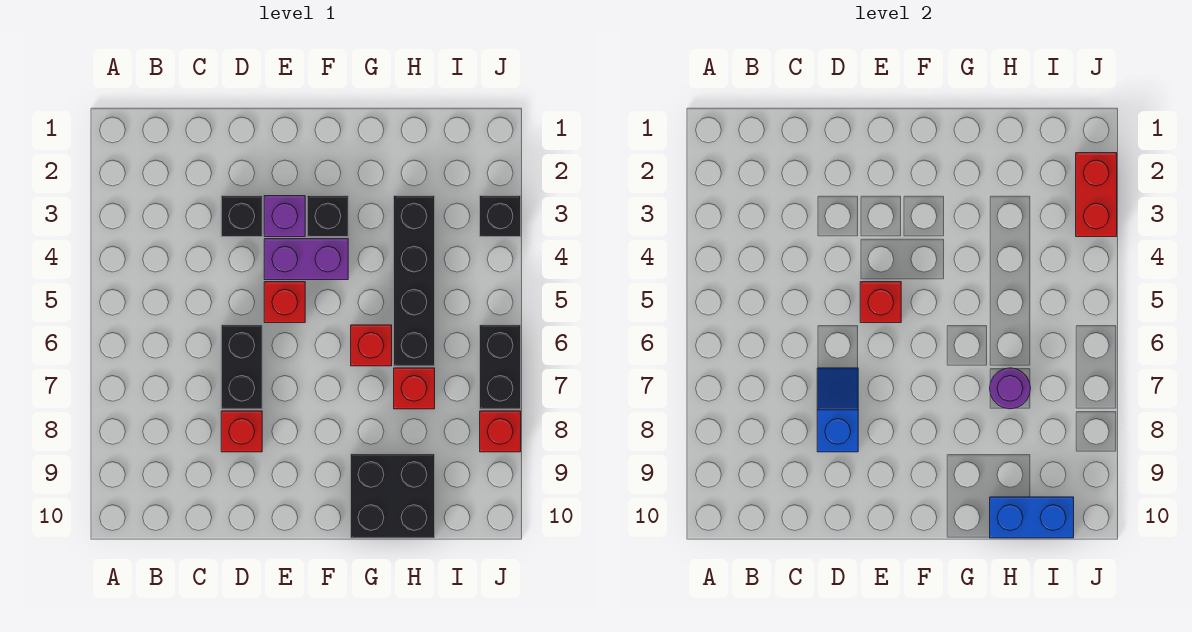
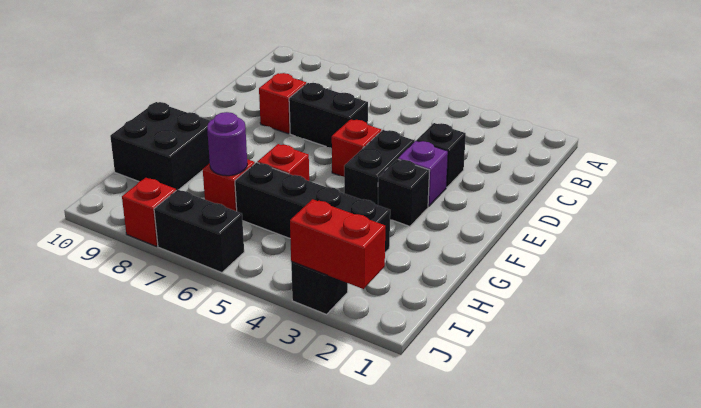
blue 1x2 slope [817,368,858,452] -> none
purple 1x2 brick [264,239,348,280] -> black 1x2 brick [344,130,414,205]
red 1x1 brick [860,282,901,323] -> none
blue 1x2 brick [990,497,1074,538] -> none

